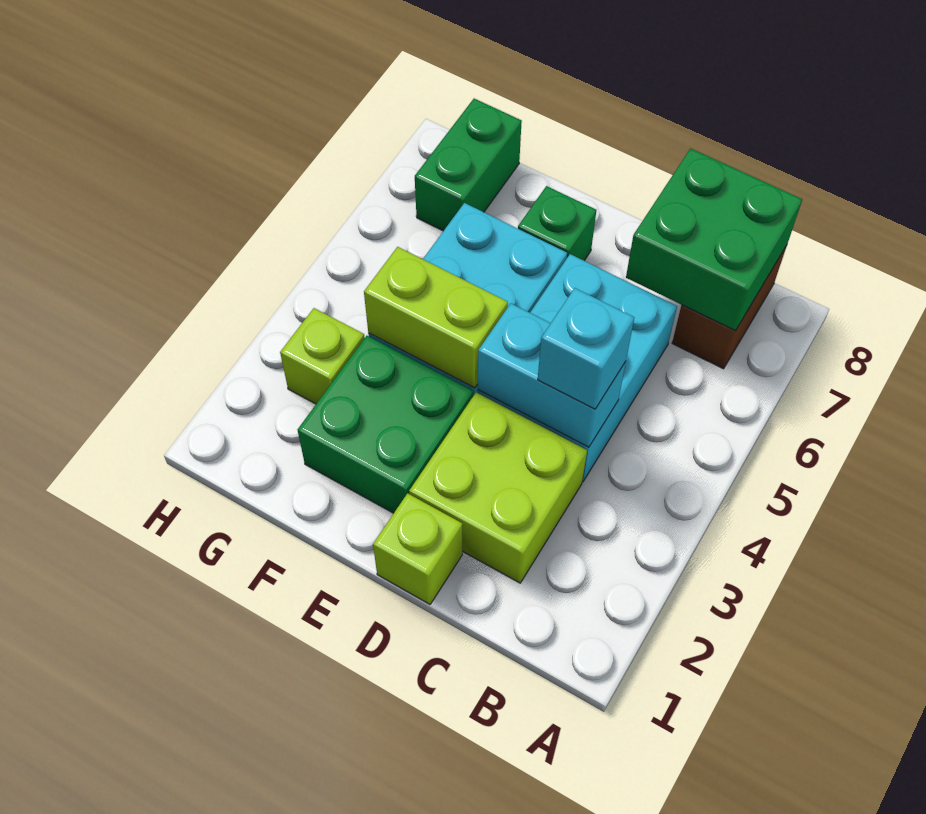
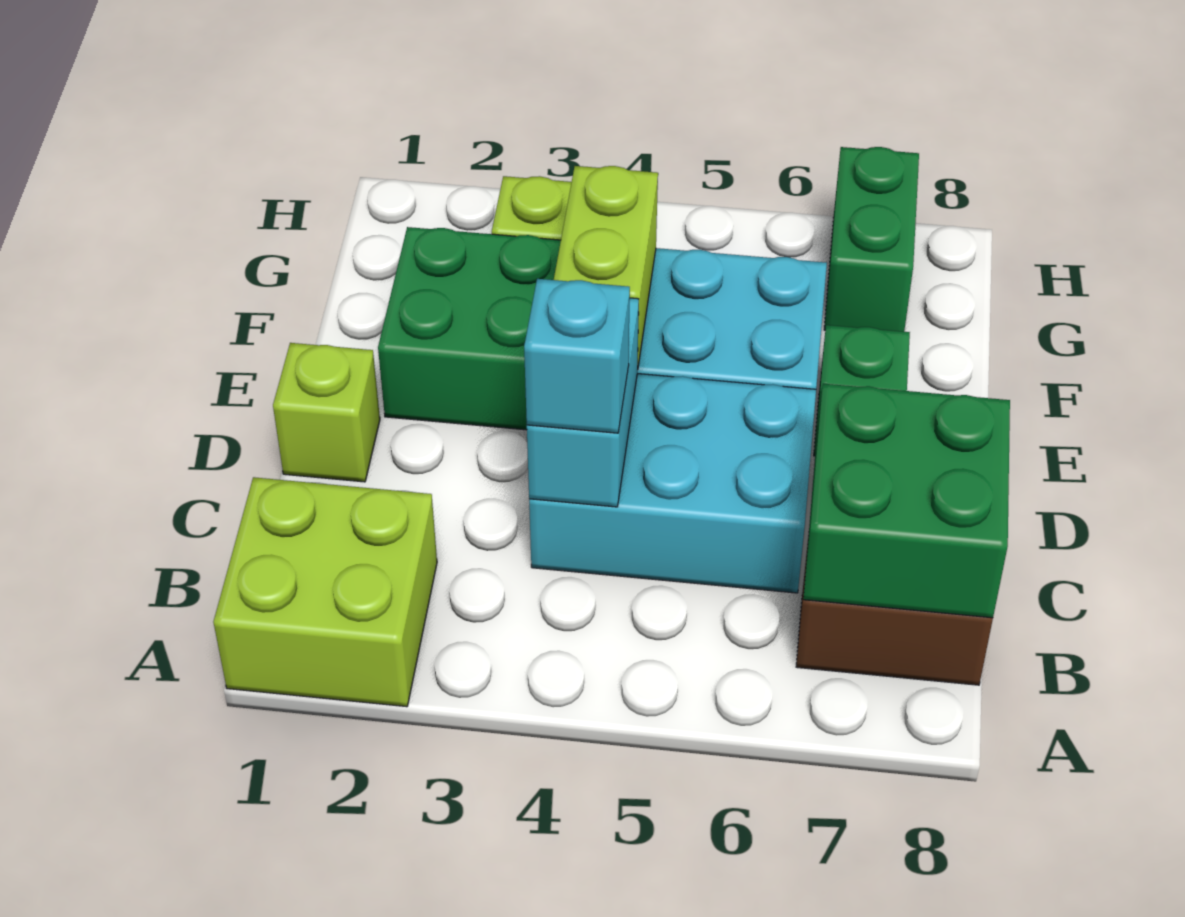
lime 2x2 brick [409,393,587,583] -> lime 2x2 brick moved to [213,477,437,707]
green 1x2 brick [415,99,522,231] -> green 1x2 brick turned to [824,147,919,332]

